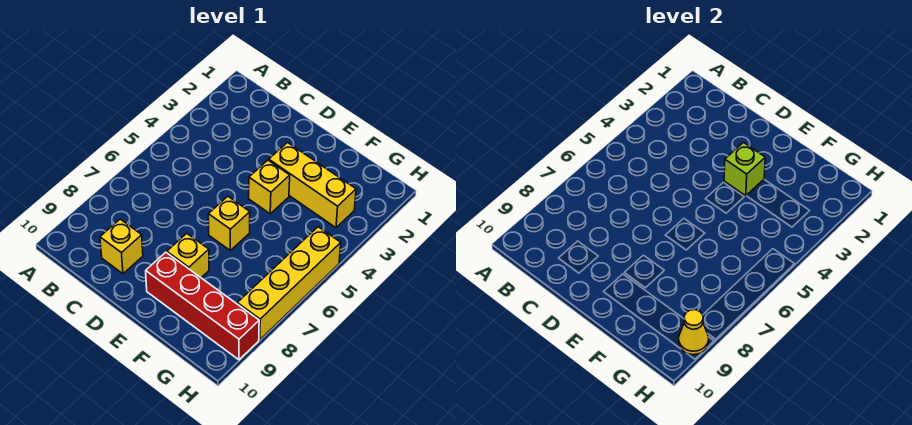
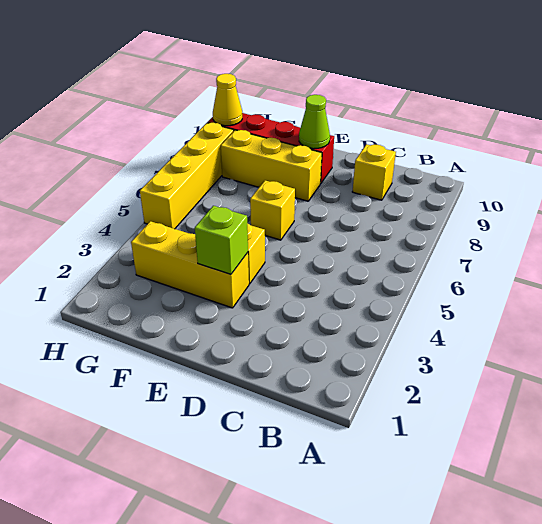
yellow 1x1 brick [167,233,209,277] -> yellow 1x3 brick [221,130,322,201]
none -> lime 1x1 cone [299,95,330,149]

